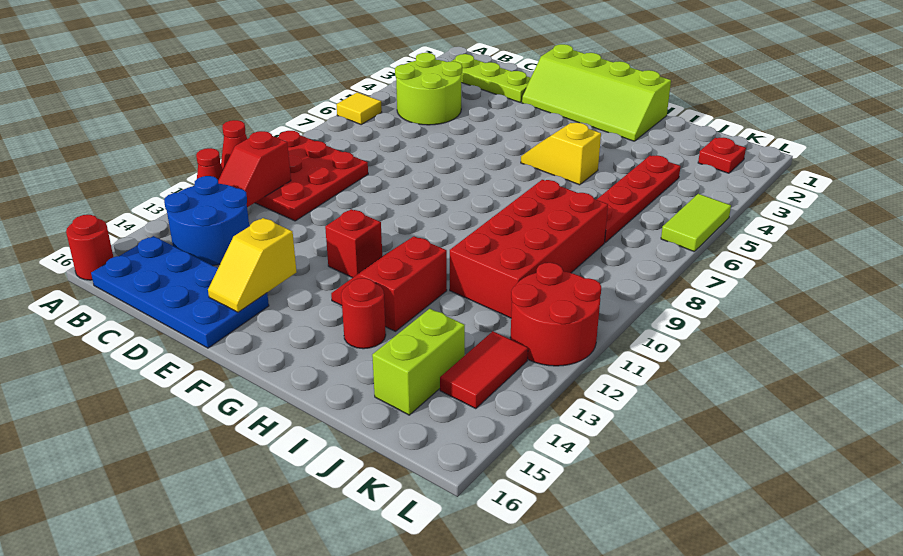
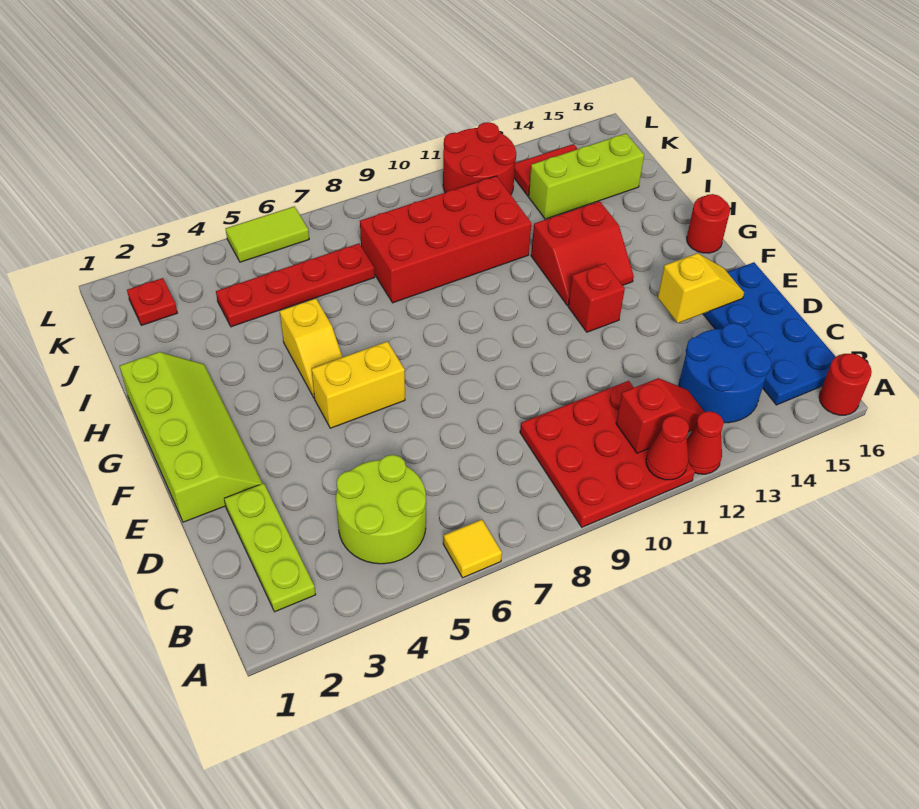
none -> yellow 1x2 brick [312,341,405,428]
red 1x1 round brick [341,278,386,349] -> red 1x1 round brick moved to [687,194,730,253]
lime 1x2 brick [372,309,465,415] -> lime 1x3 brick [529,134,644,219]

